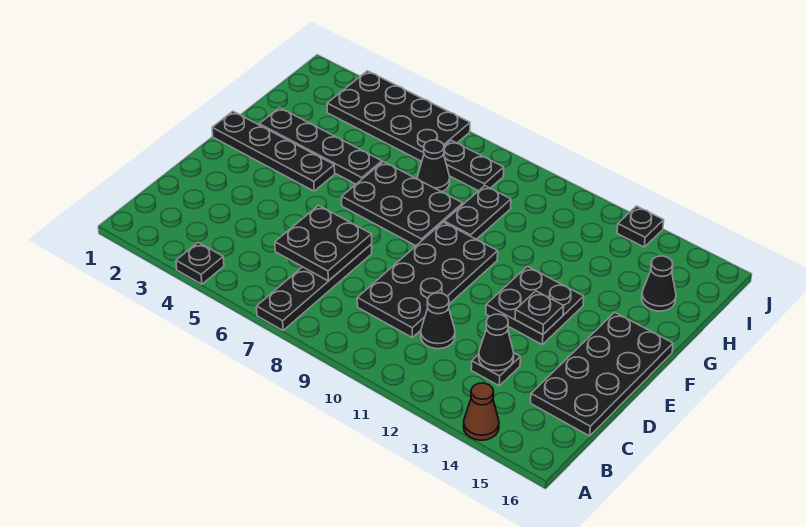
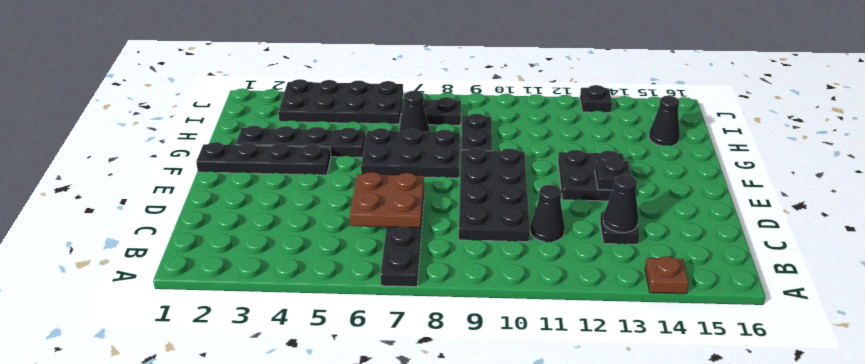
black 1x1 plate [176,242,224,284] -> none
brown 1x1 cone [463,383,499,440] -> brown 1x1 plate [645,256,689,294]
black 2x2 plate [275,205,372,281] -> brown 2x2 plate [350,172,424,228]
black 2x4 plate [531,312,673,436] -> none

